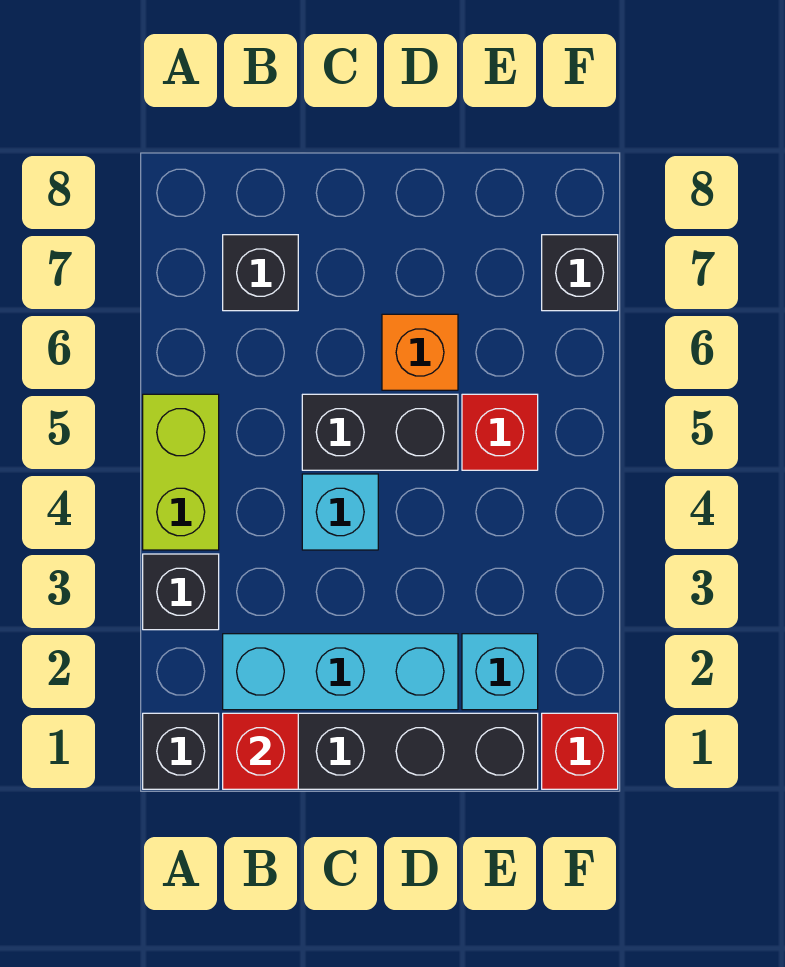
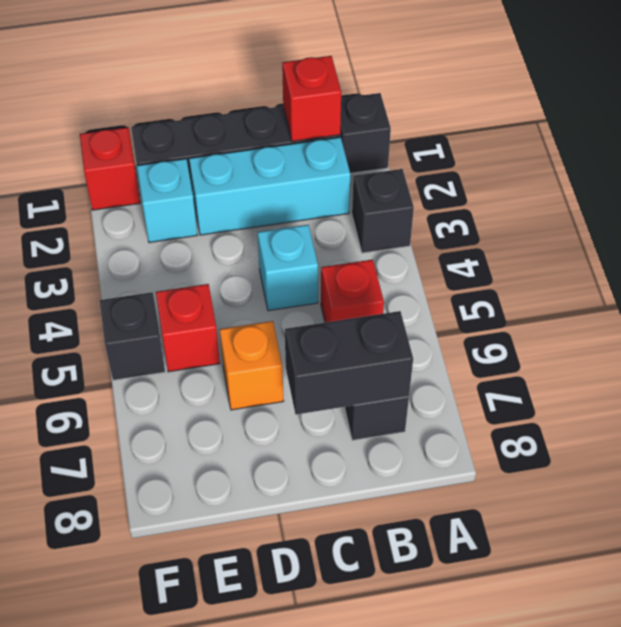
lime 1x2 brick [143,394,219,550] -> none
none -> red 1x1 brick [321,259,384,322]
black 1x2 brick [302,394,458,470] -> black 1x2 brick moved to [285,311,413,415]
black 1x1 brick [542,235,618,311] -> black 1x1 brick moved to [100,292,165,380]

